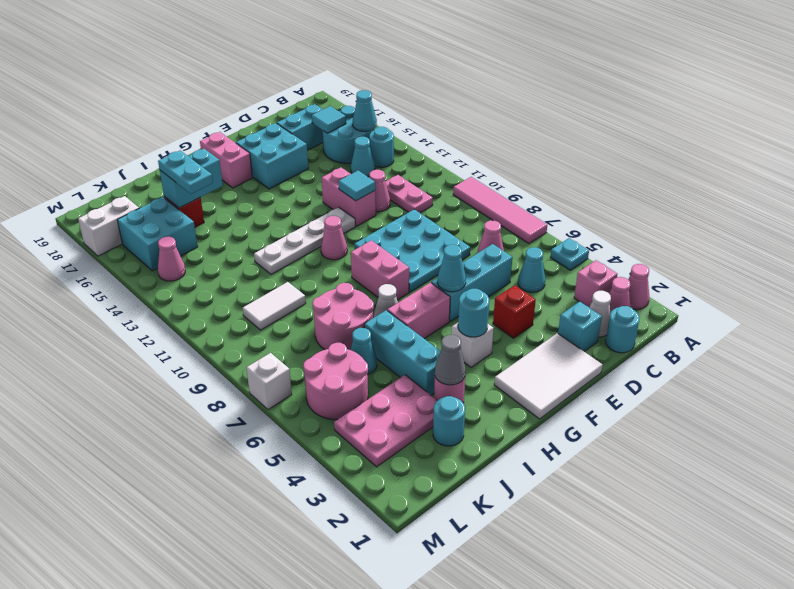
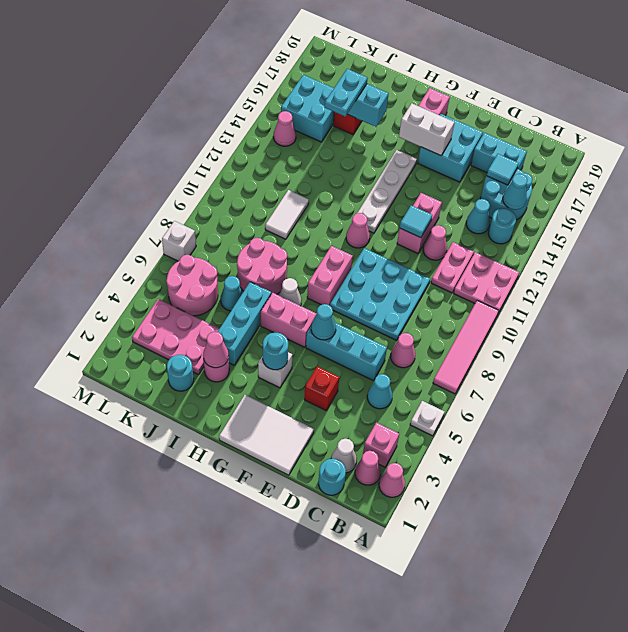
cyan 1x1 plate [550,238,589,270] -> white 1x1 plate [410,401,444,436]
none -> pink 2x2 plate [454,252,519,313]
cyan 1x1 brick [558,302,602,352] -> none
white 1x4 plate [254,207,356,274] -> white 1x4 plate turned to [358,150,417,233]
grey 1x1 cone [435,335,465,385] -> pink 1x1 cone [203,332,229,368]
white 1x2 tile [243,282,306,330] -> white 1x2 tile turned to [265,190,309,239]
white 1x2 brick [78,196,139,256] -> white 1x2 brick moved to [399,103,454,156]

